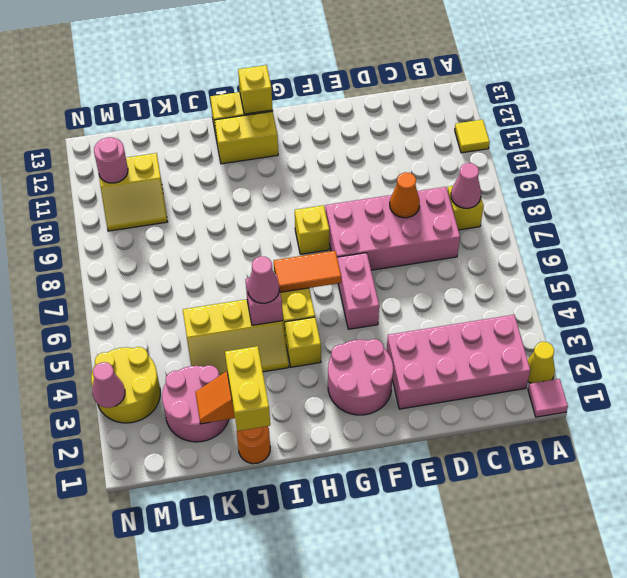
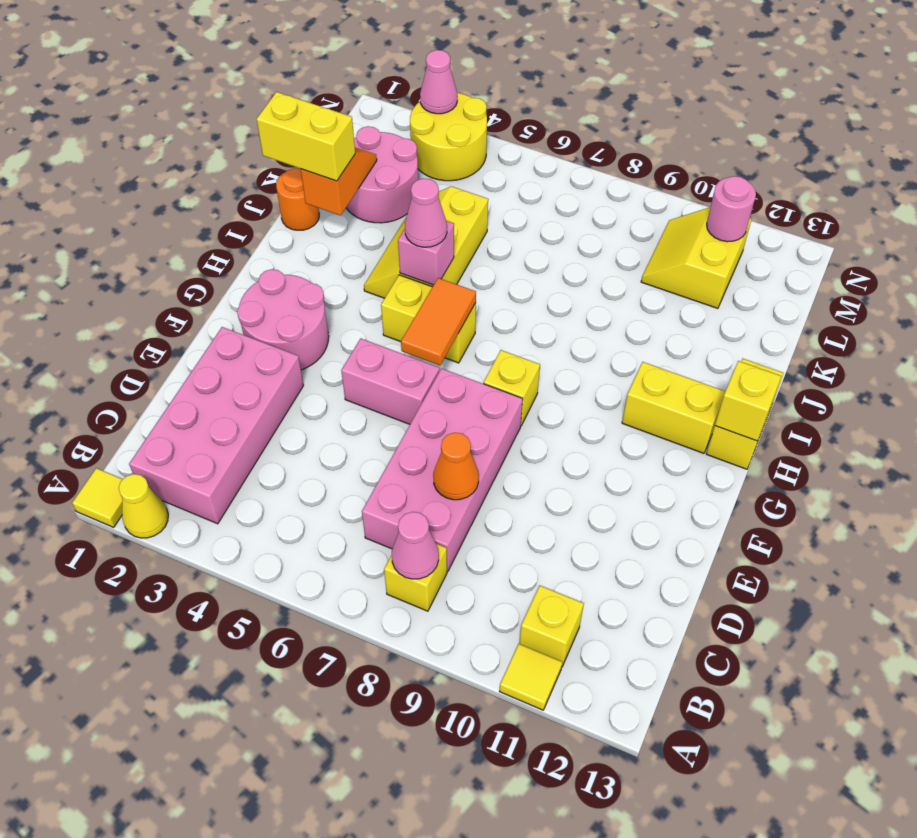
pink 1x1 tile [528,379,568,417] -> yellow 1x1 tile [72,468,123,527]
yellow 1x1 brick [285,317,321,367] -> yellow 1x1 brick moved to [519,586,584,666]
yellow 1x2 brick [215,111,278,164] -> yellow 1x2 brick turned to [622,362,725,453]

